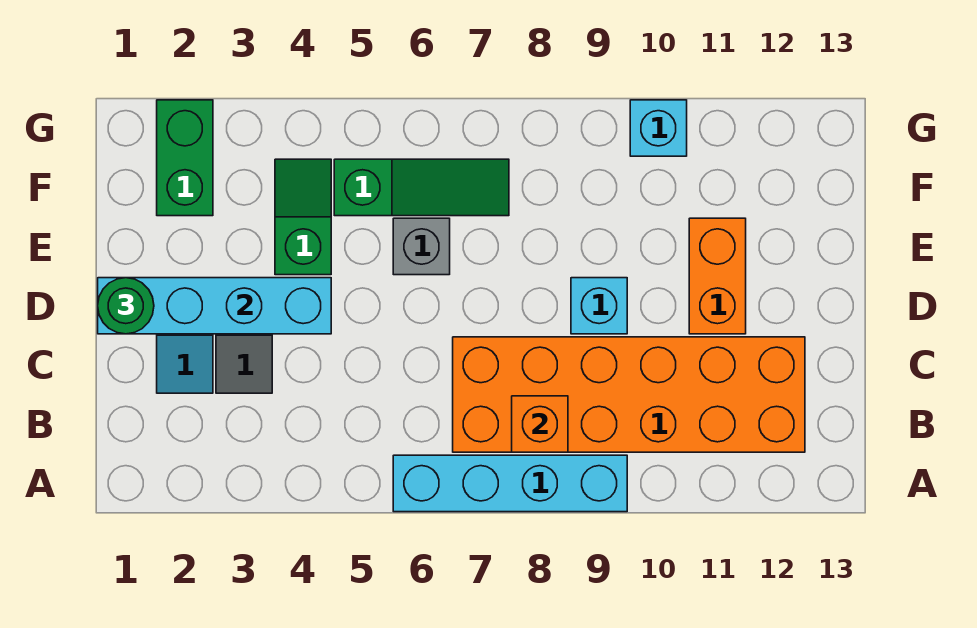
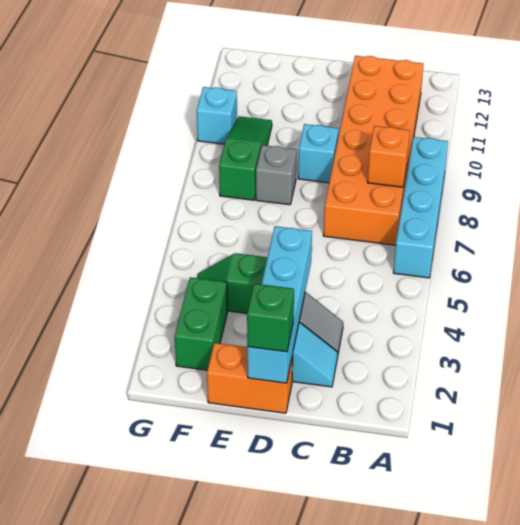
green 1x1 round brick [98,278,154,334] -> green 1x1 brick [247,284,294,352]
orange 1x2 brick [689,218,746,334] -> orange 1x2 brick moved to [207,343,293,413]
grey 1x1 brick [393,218,450,275] -> grey 1x1 brick moved to [256,145,297,205]
green 1x2 brick [157,100,213,216] -> green 1x2 brick turned to [175,277,227,370]
green 1x3 slope [334,159,509,216] -> green 1x3 slope moved to [219,116,272,200]

